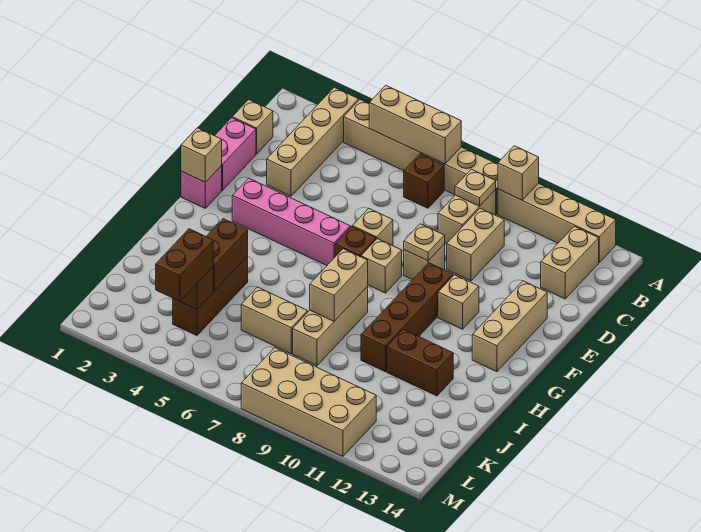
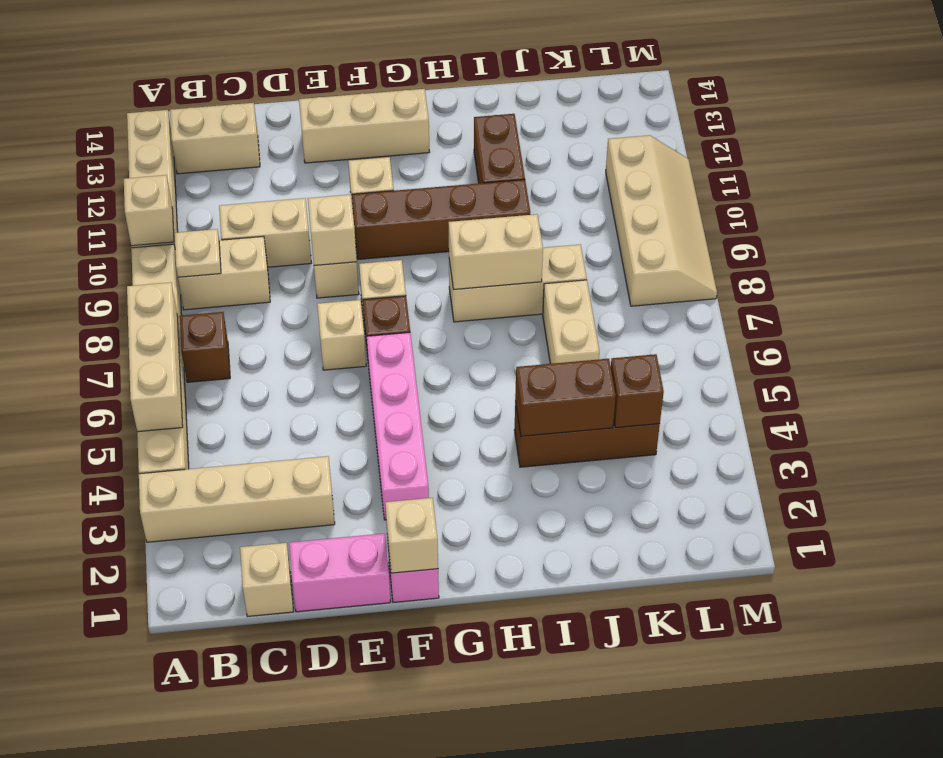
tan 1x1 plate [404,224,445,261] -> tan 1x1 brick [308,195,357,266]
brown 1x2 brick [156,229,213,301] -> none
tan 2x4 brick [241,348,376,456] -> tan 2x4 slope [606,135,717,306]

